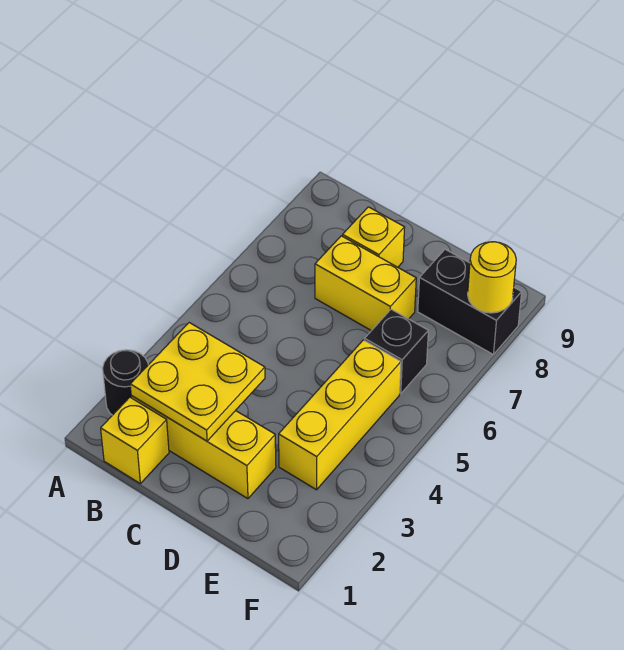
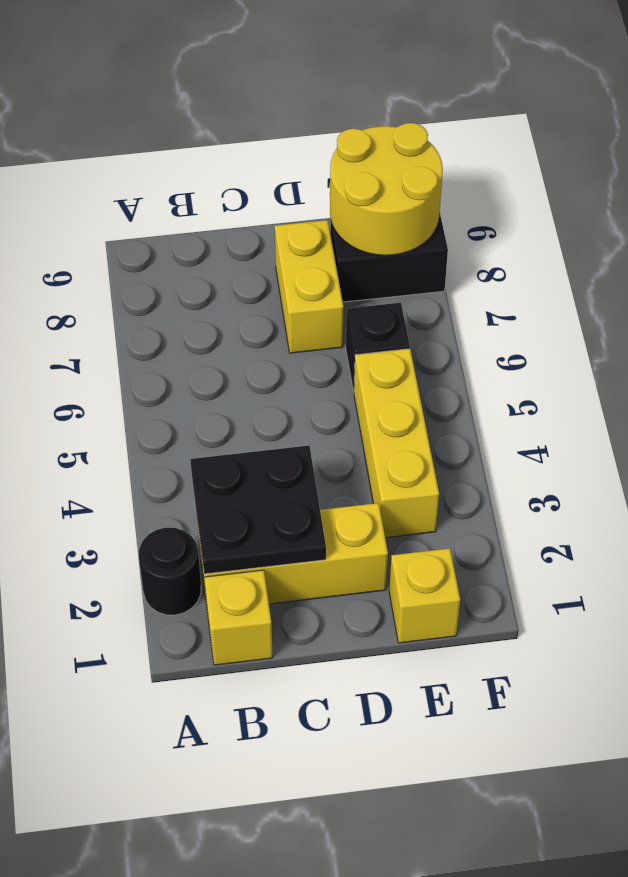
yellow 2x2 plate [130,323,265,441] -> black 2x2 plate [190,446,326,574]
yellow 1x2 brick [315,236,416,331] -> yellow 1x2 brick turned to [275,220,343,353]
yellow 1x1 brick [343,207,405,267] -> yellow 1x1 brick moved to [389,548,460,643]
yellow 1x1 round brick [468,242,516,313] -> yellow 2x2 round brick [330,123,443,255]

